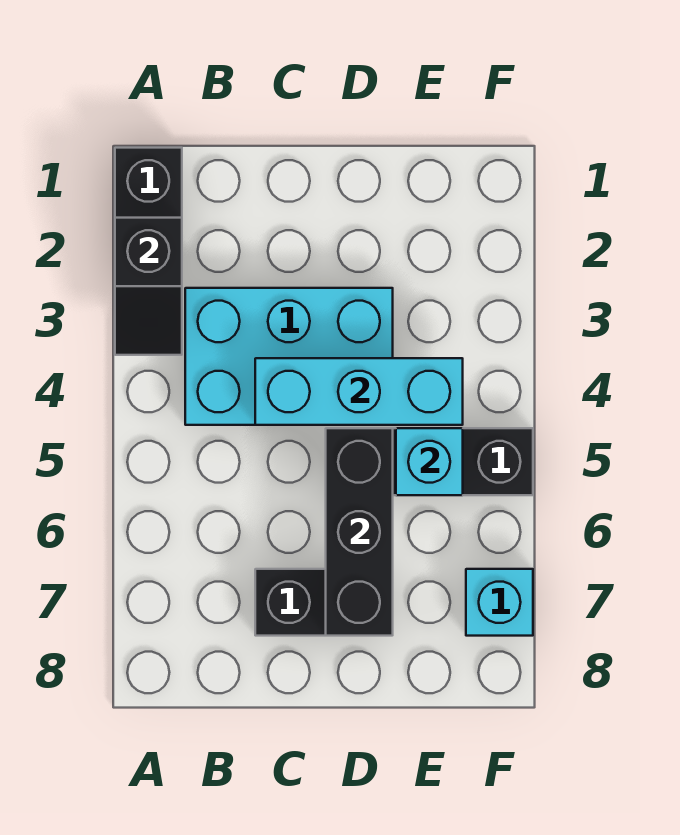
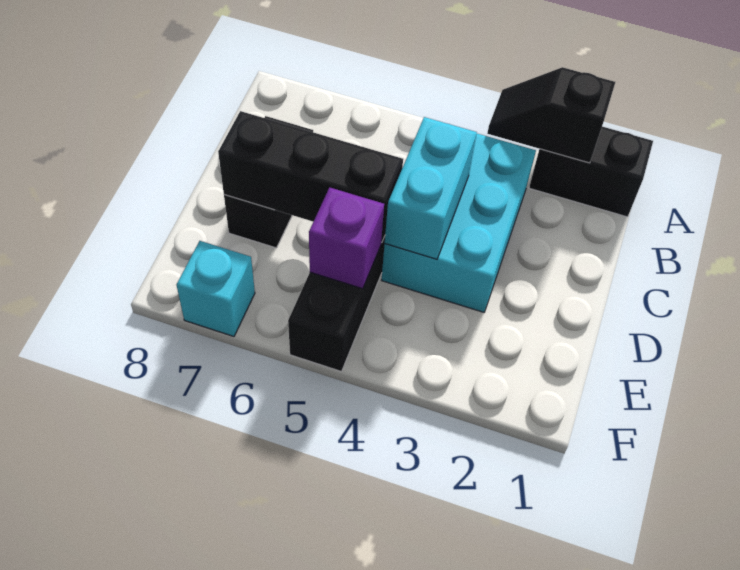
cyan 1x3 brick [255,358,463,425] -> cyan 1x2 brick [385,117,477,259]
cyan 1x1 brick [396,428,463,495] -> purple 1x1 brick [309,188,384,289]

